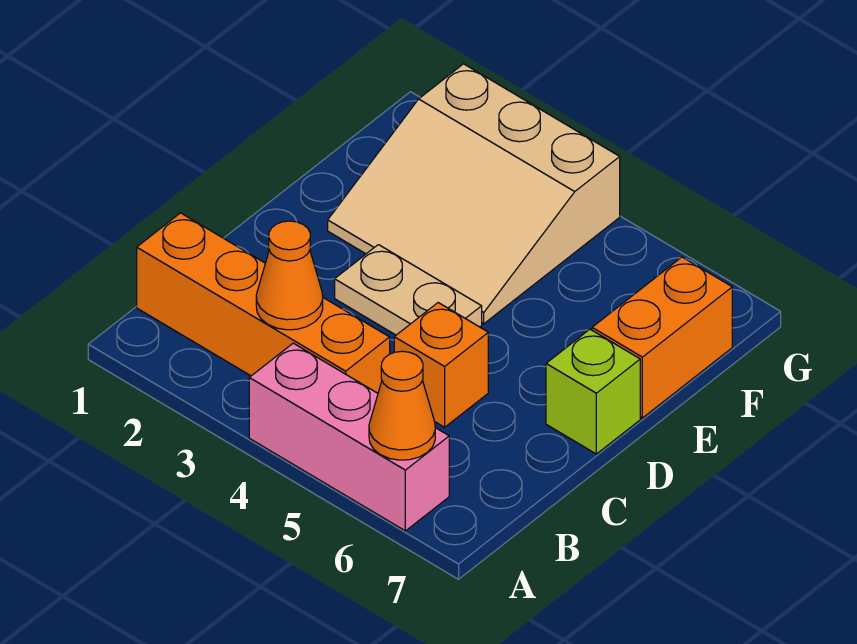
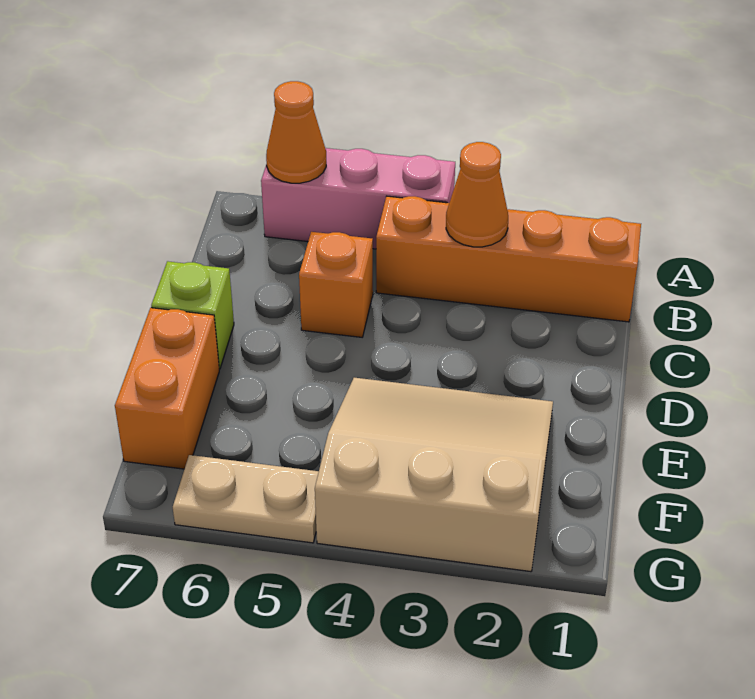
tan 1x2 plate [335,245,482,335] -> tan 1x2 plate moved to [173,455,319,543]

